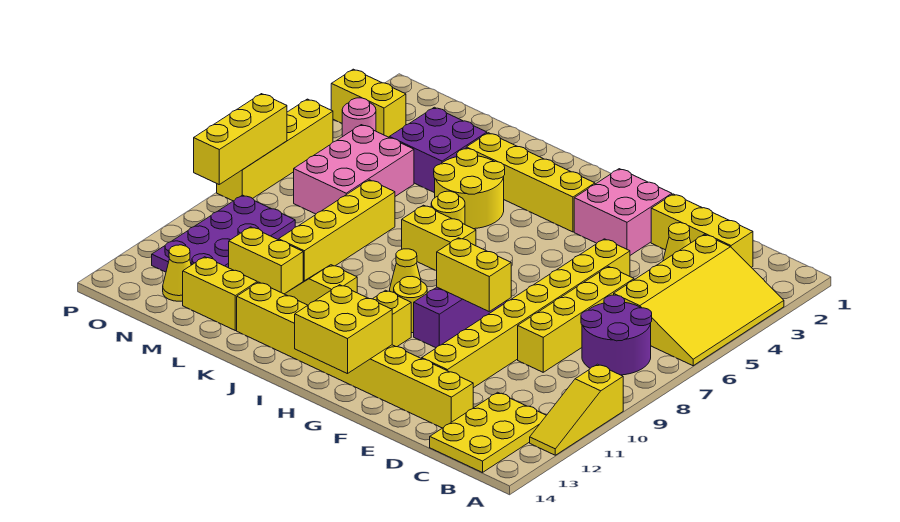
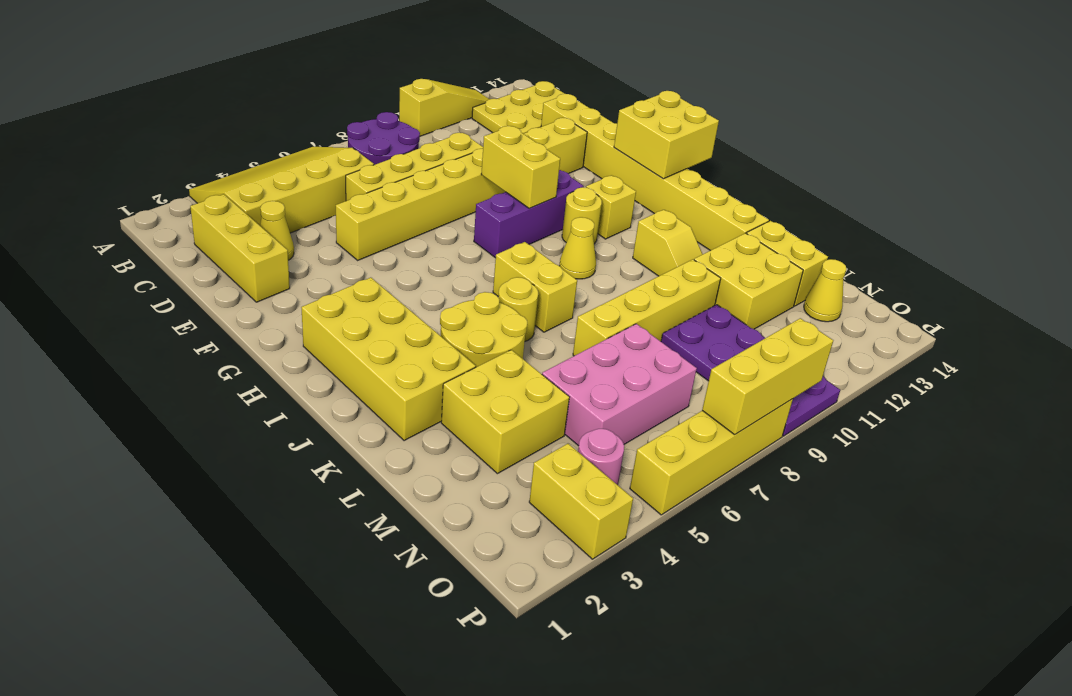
pink 2x2 brick [574,169,672,255] -> none
yellow 1x4 brick [466,133,595,232] -> yellow 2x4 brick [301,278,476,441]
purple 2x2 brick [389,107,487,193] -> yellow 2x2 brick [441,350,569,474]
yellow 1x2 brick [229,227,303,294] -> yellow 2x2 brick [694,233,803,329]
purple 2x4 plate [152,195,295,272] -> purple 2x4 plate turned to [661,305,840,436]

